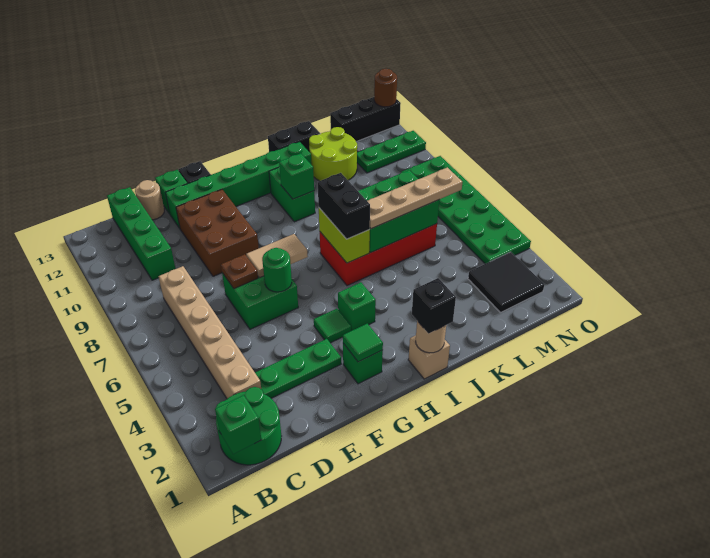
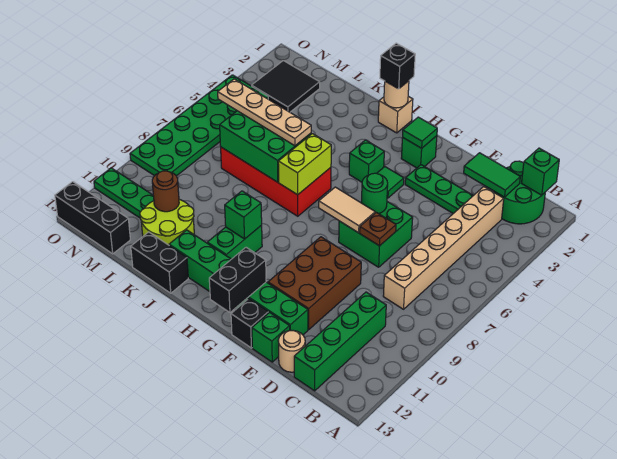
none -> green 1x2 tile [464,153,520,197]
black 1x2 brick [318,173,370,239] -> black 1x2 brick moved to [209,247,266,312]
brown 1x1 round brick [374,69,397,107] -> brown 1x1 round brick moved to [152,171,179,212]

